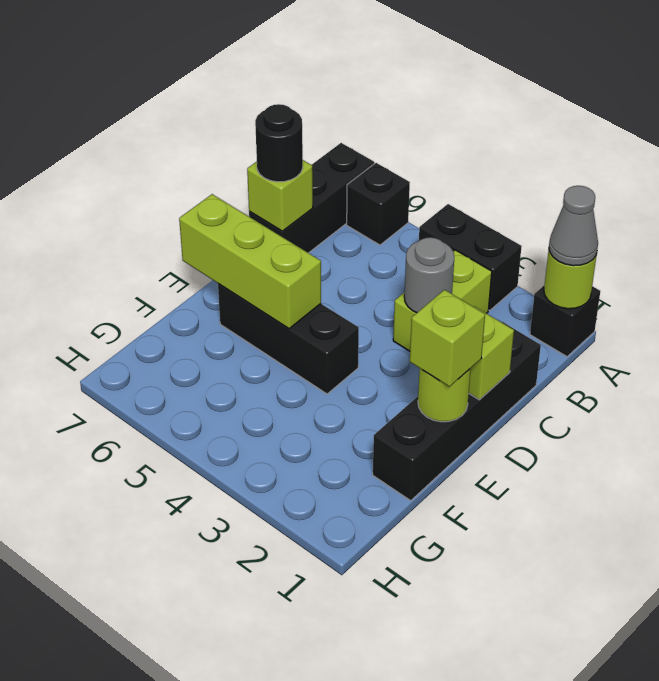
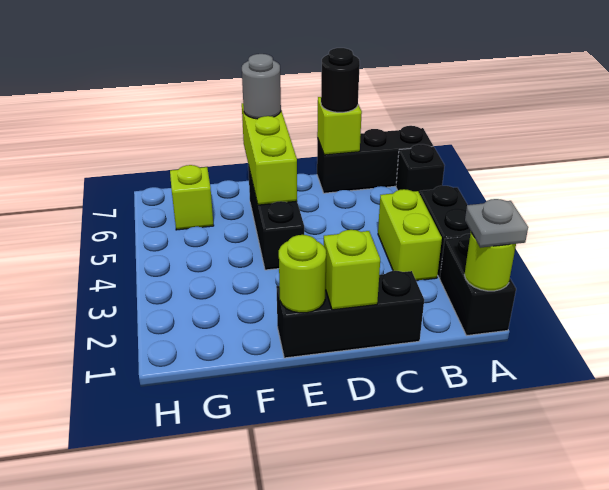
black 1x1 brick [530,286,600,357] -> black 1x2 brick [440,234,516,336]
grey 1x1 cone [549,186,598,266] -> grey 1x1 plate [465,199,528,248]
lime 1x2 brick [393,250,492,351] -> lime 1x2 brick turned to [378,189,442,281]
black 1x4 brick [373,322,541,500] -> black 1x3 brick [276,271,424,358]
grey 1x1 round brick [404,237,454,313] -> grey 1x1 round brick moved to [242,54,281,119]
lime 1x1 brick [410,290,485,387] -> lime 1x1 brick moved to [170,165,214,230]

